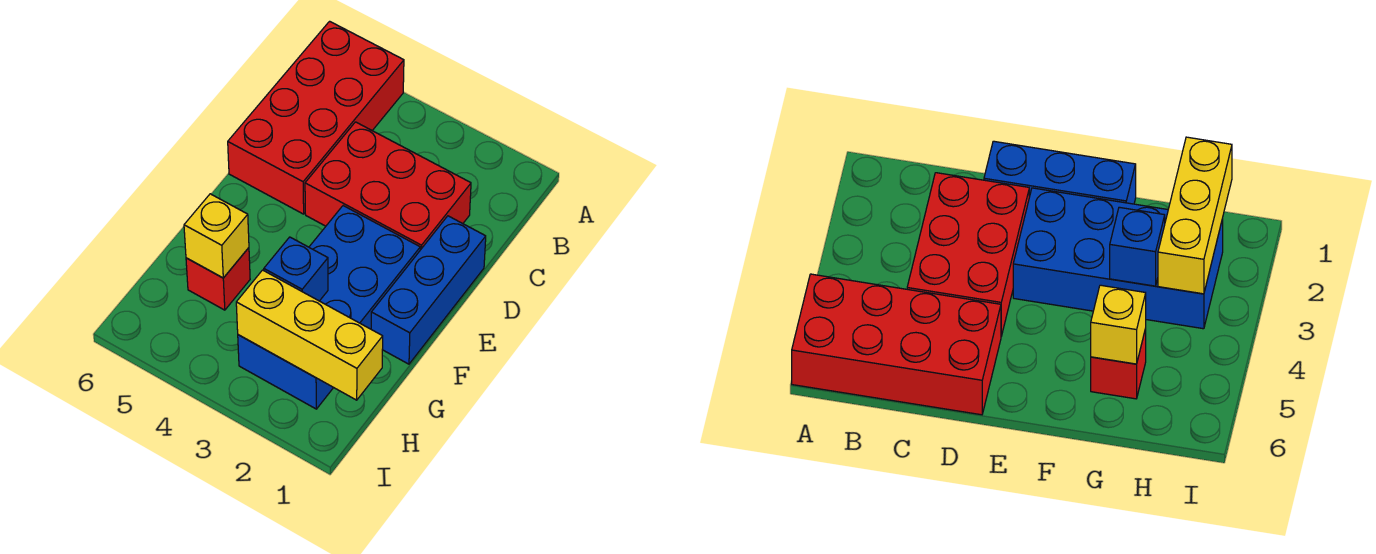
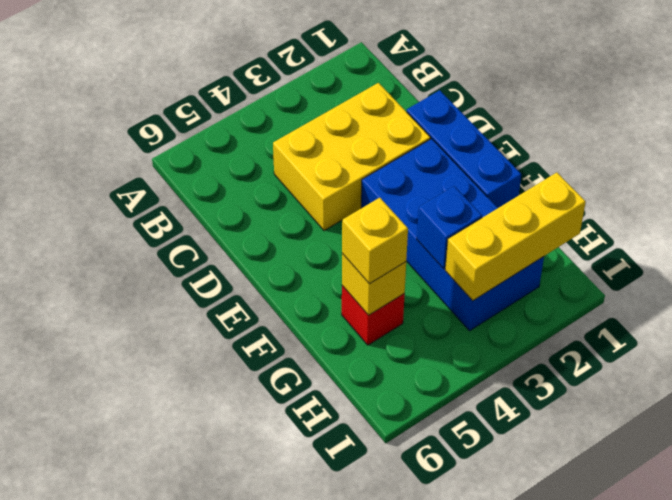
red 2x4 brick [228,21,404,214] -> none
red 2x3 brick [305,122,471,250] -> yellow 2x3 brick [273,83,431,231]
none -> yellow 1x1 brick [342,198,408,284]

